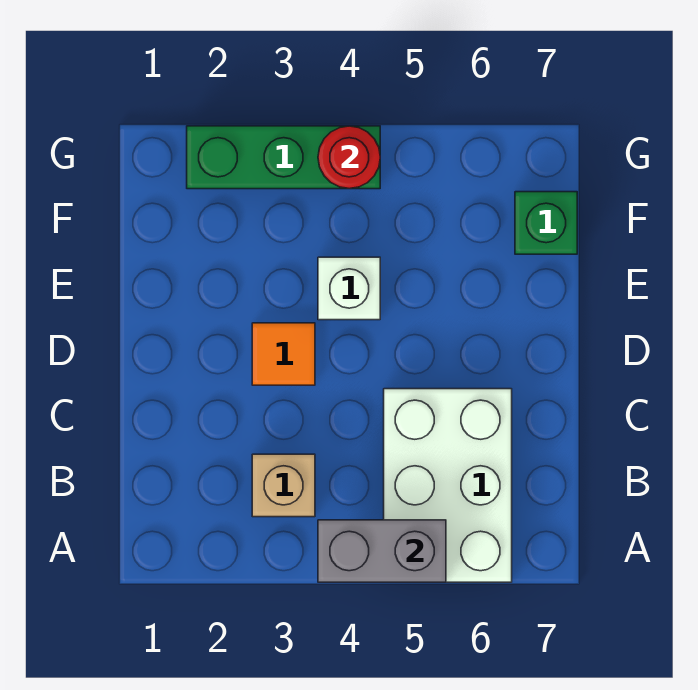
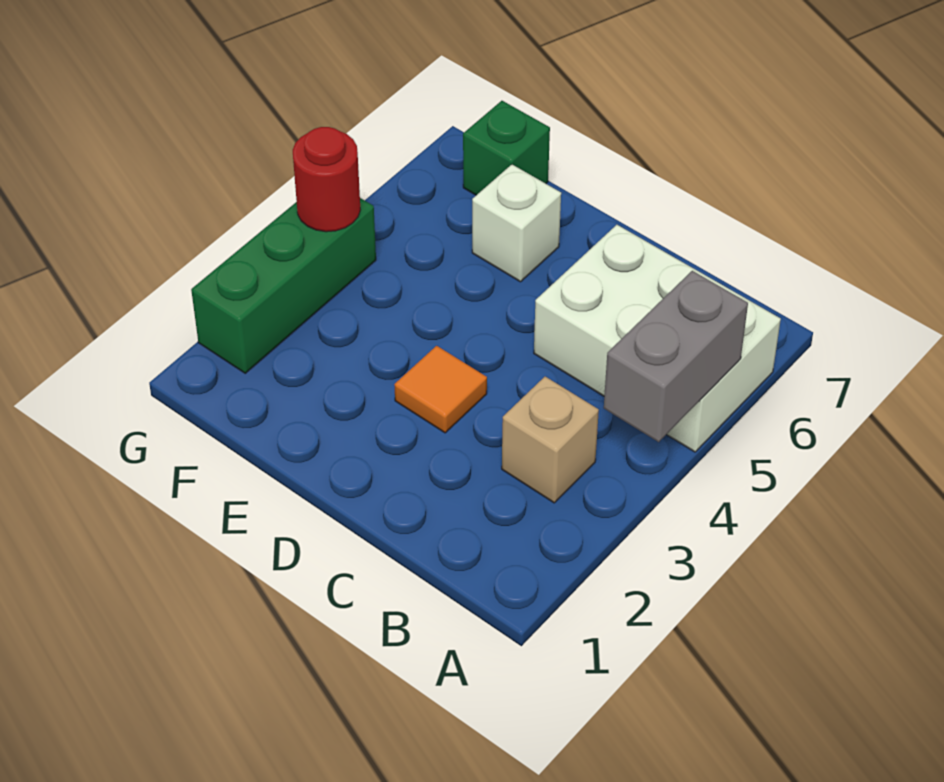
white 1x1 brick [318,257,380,320] -> white 1x1 brick moved to [472,164,561,282]

